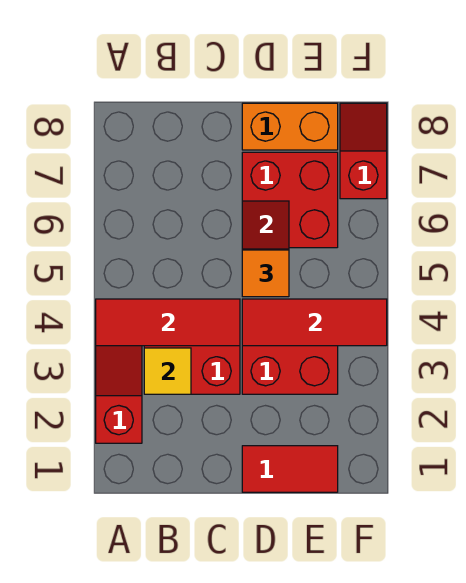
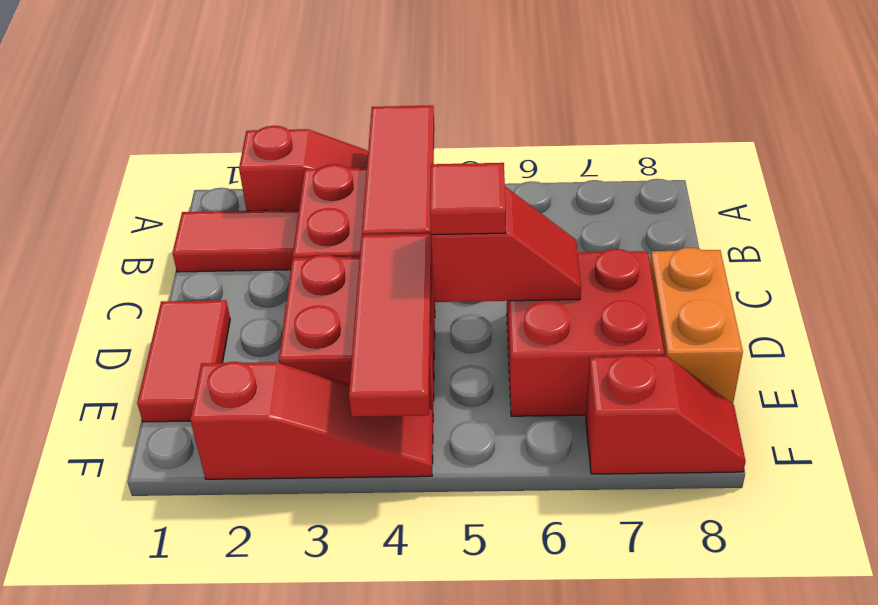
none -> red 1x2 tile [173,210,299,272]
yellow 1x1 tile [144,348,191,394] -> none
orange 1x1 tile [242,250,289,297] -> red 1x1 tile [430,163,506,235]
none -> red 1x3 slope [190,362,433,479]

